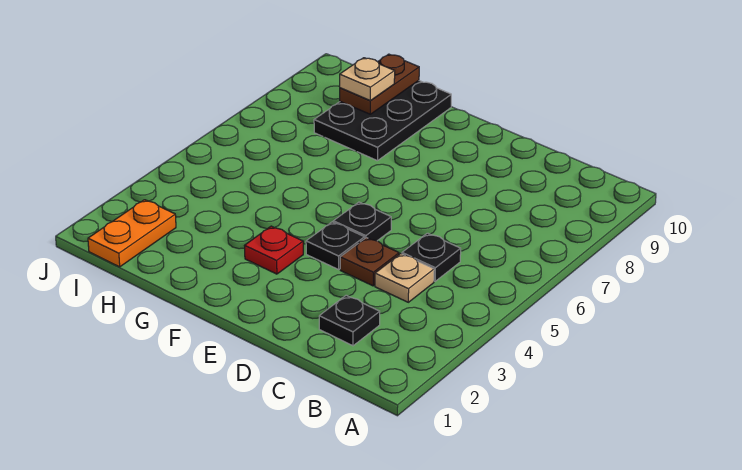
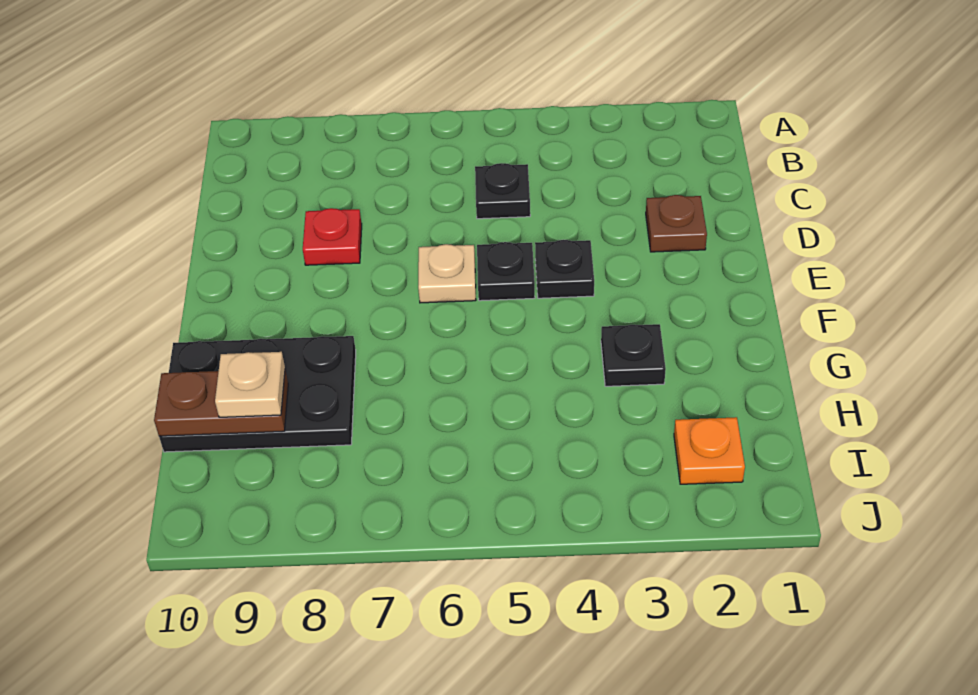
black 1x1 plate [319,295,380,346] -> black 1x1 plate moved to [601,324,666,386]
tan 1x1 plate [375,254,434,302] -> tan 1x1 plate moved to [418,244,476,303]
brown 1x1 plate [340,238,399,286] -> brown 1x1 plate moved to [646,195,707,252]
red 1x1 plate [244,226,303,274] -> red 1x1 plate moved to [303,208,362,265]
orange 1x2 plate [88,200,176,267] -> orange 1x1 plate [674,417,745,484]

